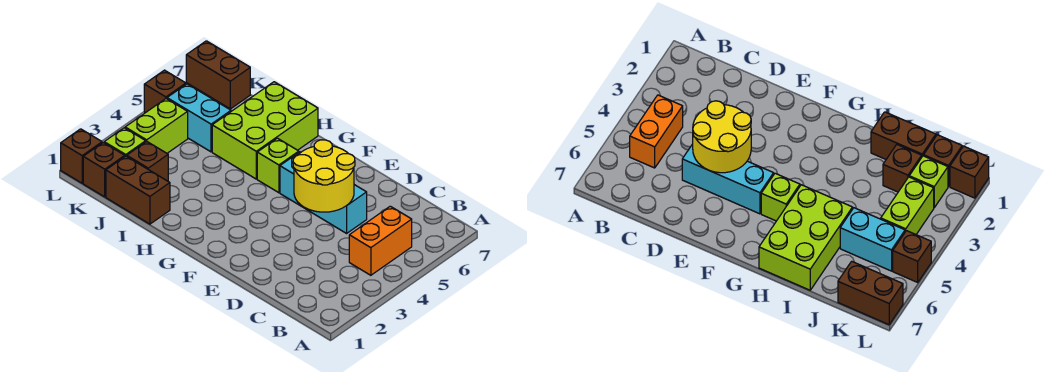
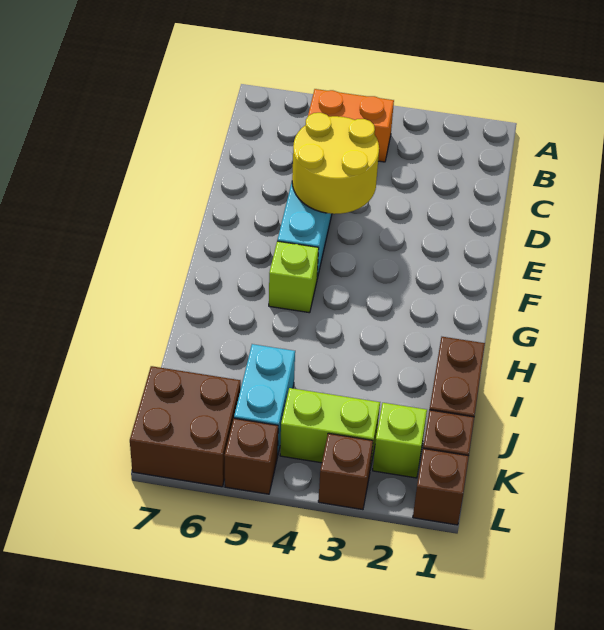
lime 2x3 brick [212,82,318,179] -> none
brown 1x1 brick [127,142,168,181] -> brown 1x1 brick moved to [318,433,373,510]
brown 1x2 brick [186,41,250,109] -> brown 2x2 brick [130,366,241,487]

